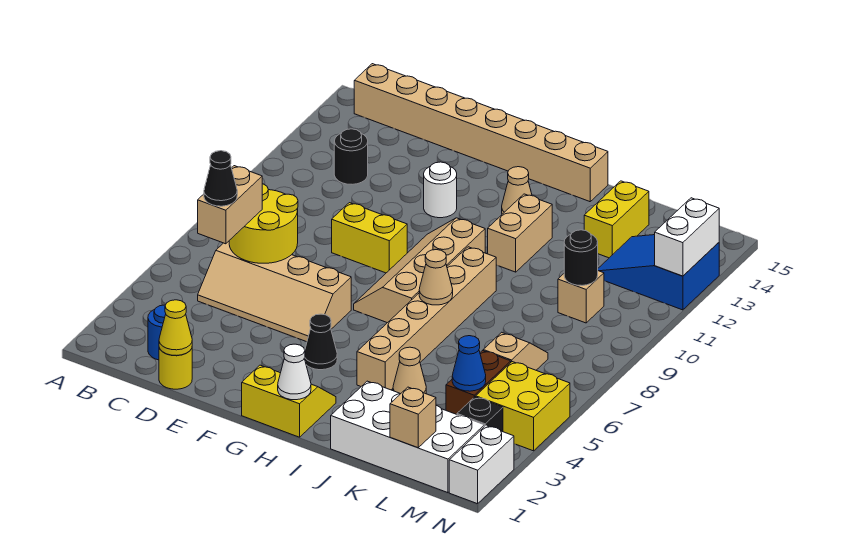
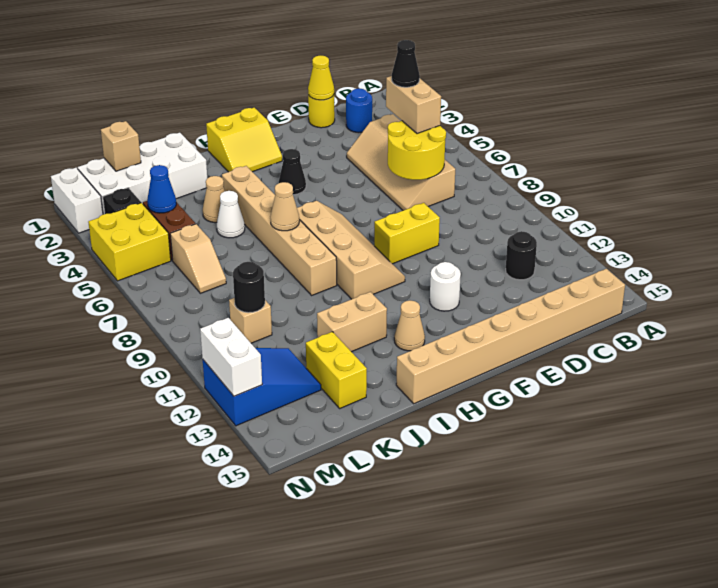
tan 2x4 slope [198,241,351,342] -> tan 2x4 slope turned to [347,114,455,210]
white 1x1 cone [278,344,311,400] -> white 1x1 cone moved to [217,191,245,238]
tan 1x2 brick [488,194,552,272] -> tan 1x2 brick turned to [317,292,387,352]

